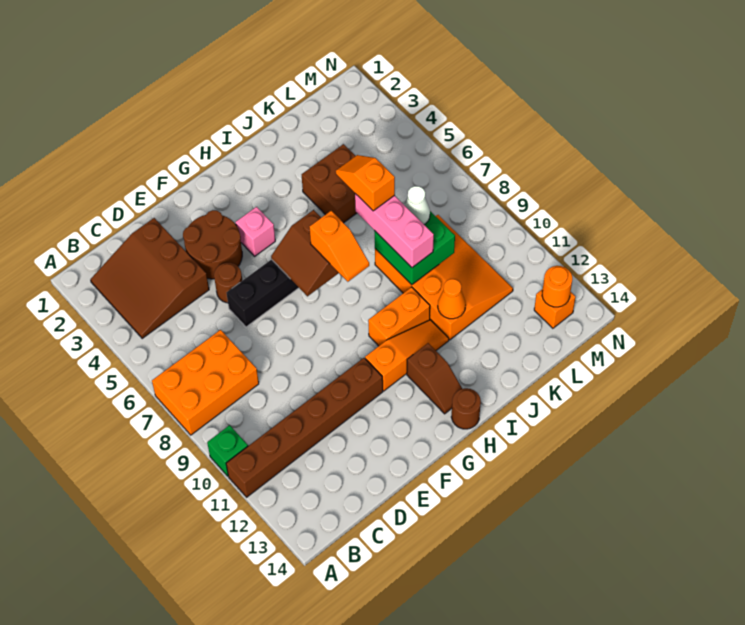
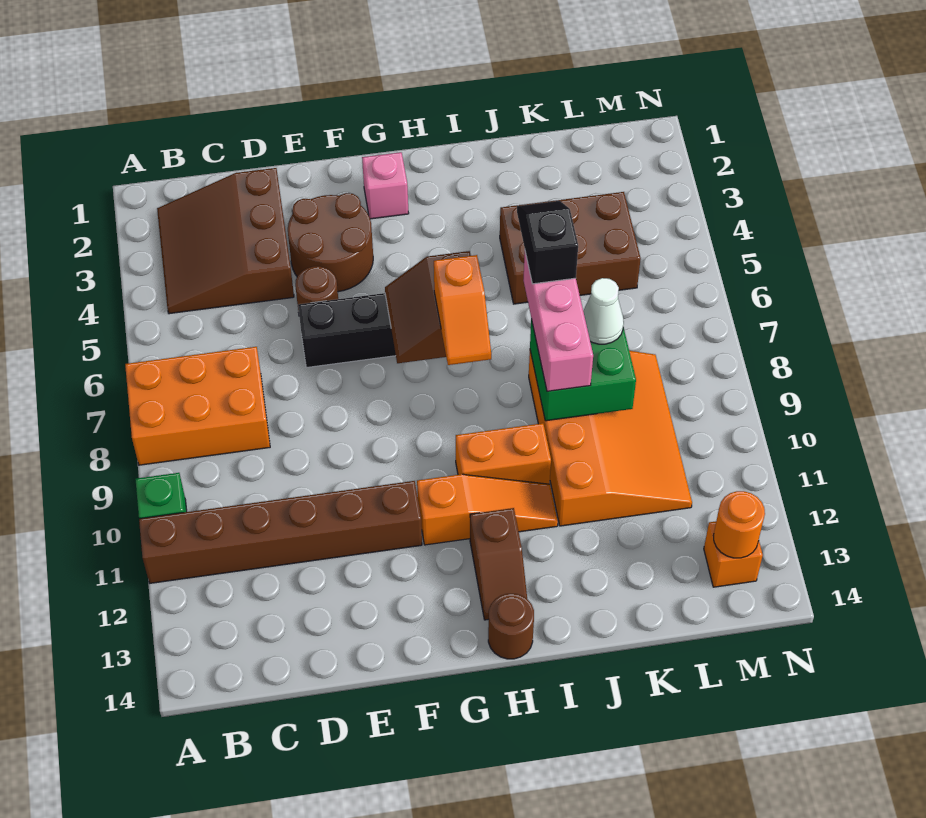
pink 1x1 brick [236,207,275,256] -> pink 1x1 brick moved to [362,152,409,219]
brown 2x2 brick [302,144,357,223] -> brown 2x3 brick [500,192,641,304]
orange 1x2 slope [336,155,395,211] -> black 1x2 slope [517,201,578,284]
orange 1x1 cone [438,279,466,319] -> none

